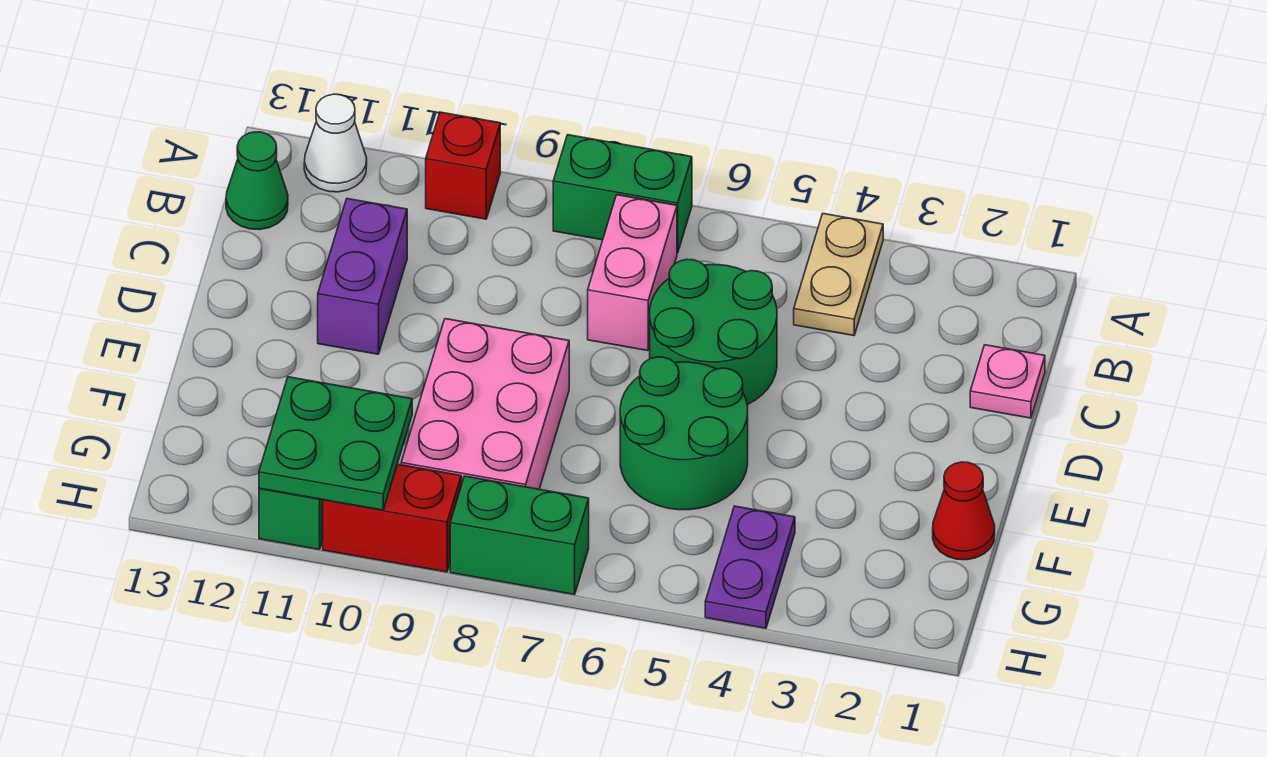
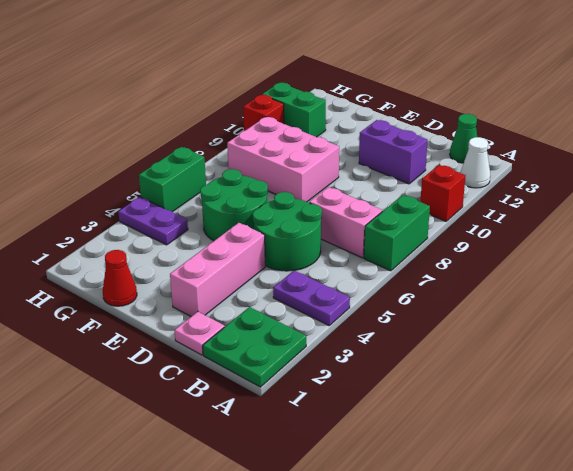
tan 1x2 plate [794,214,883,336] -> purple 1x2 plate [273,270,350,325]
none -> pink 1x3 brick [170,223,265,316]
green 2x2 plate [259,377,412,510] -> green 2x2 plate moved to [203,307,306,387]
green 1x2 brick [450,476,589,595] -> green 1x2 brick moved to [139,147,206,212]
red 1x2 brick [323,464,461,572] -> red 1x1 brick [243,95,284,131]

